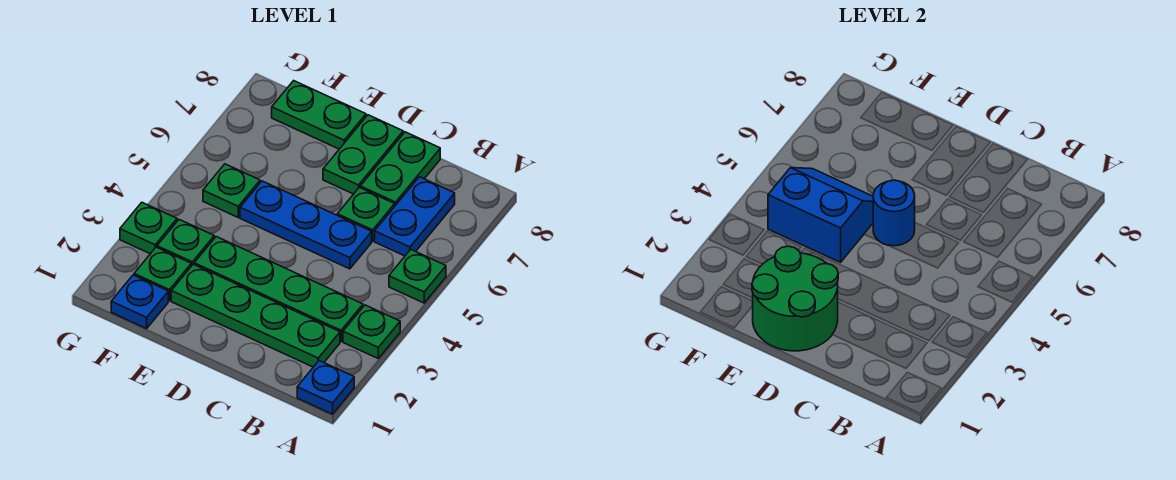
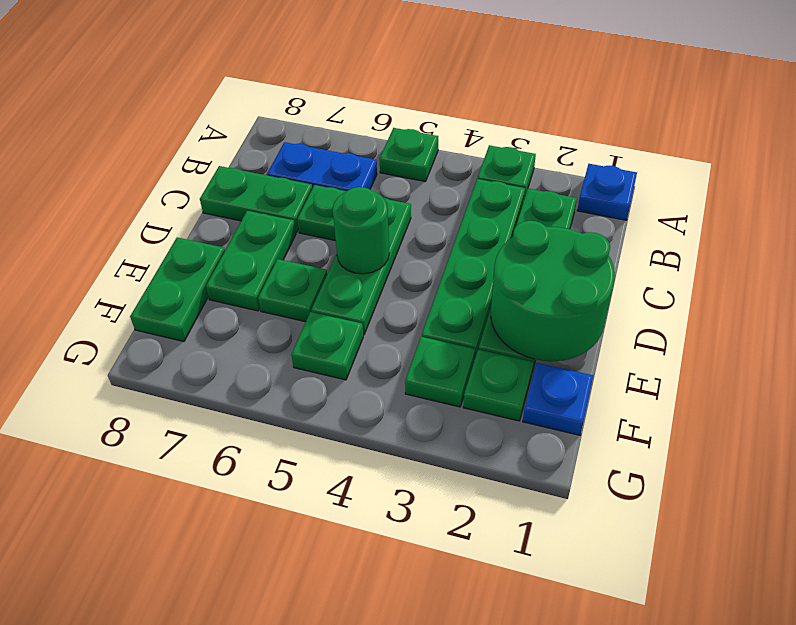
blue 1x3 plate [240,181,372,269] -> green 1x3 plate [311,198,411,335]
blue 1x1 round brick [873,180,915,246] -> green 1x1 round brick [333,187,389,274]
green 1x2 plate [323,115,403,194] -> green 1x2 plate turned to [206,211,296,311]
blue 2x2 slope [768,168,873,262] -> none
green 1x1 plate [120,203,177,254] -> green 1x1 plate moved to [258,259,327,322]

